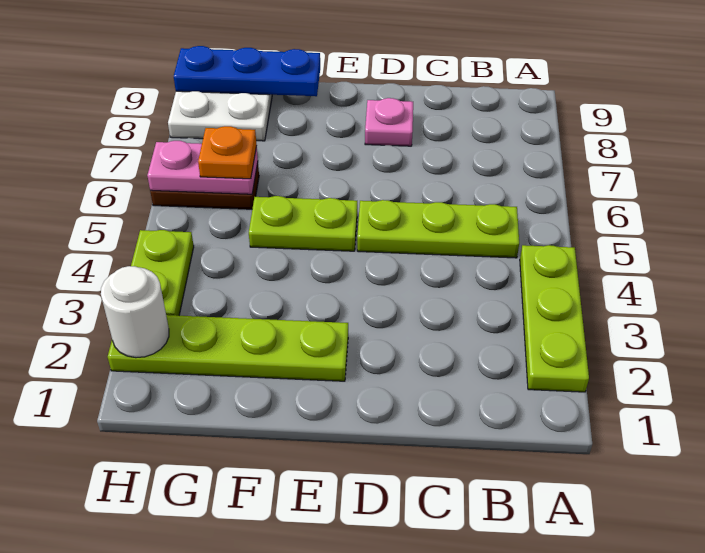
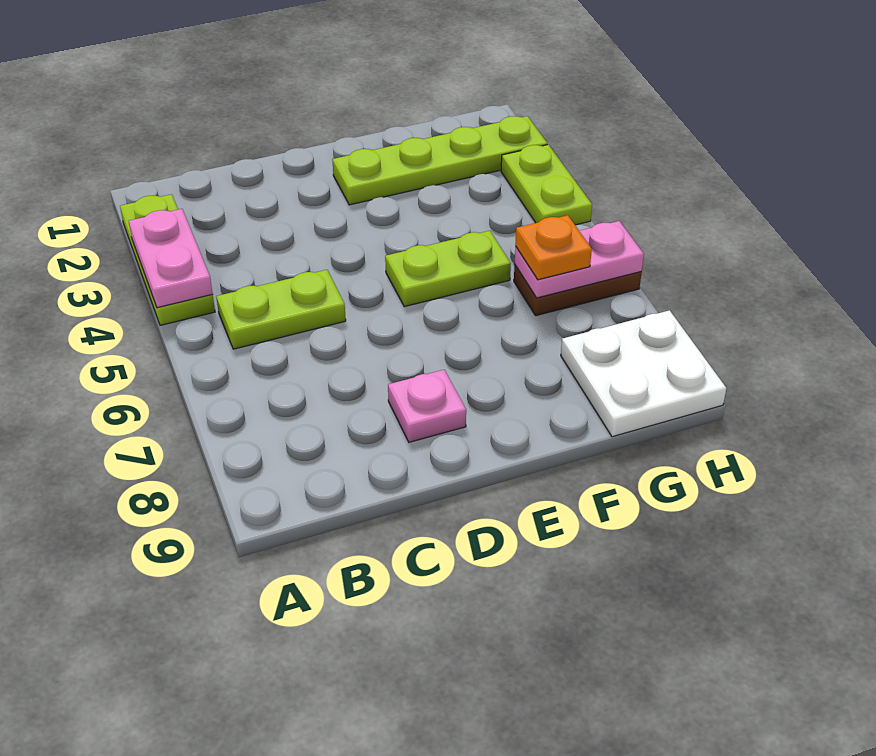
none -> pink 1x2 plate [129,209,213,308]
lime 1x3 plate [357,200,519,258] -> lime 1x2 plate [216,270,346,349]
blue 1x3 plate [174,46,320,96] -> none
white 1x1 round brick [101,266,169,358] -> none

